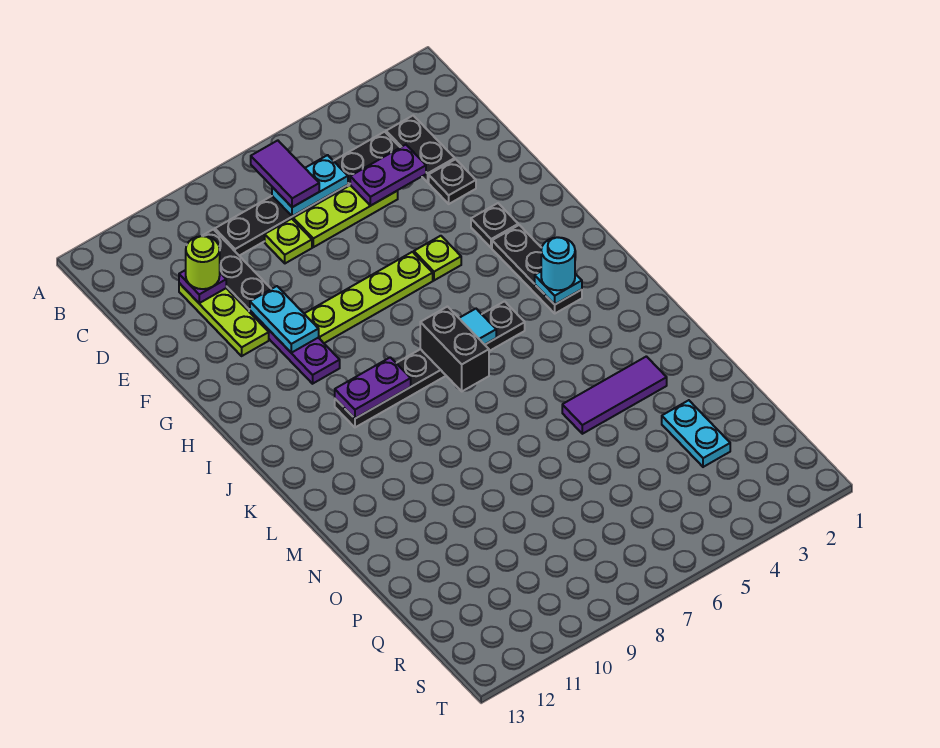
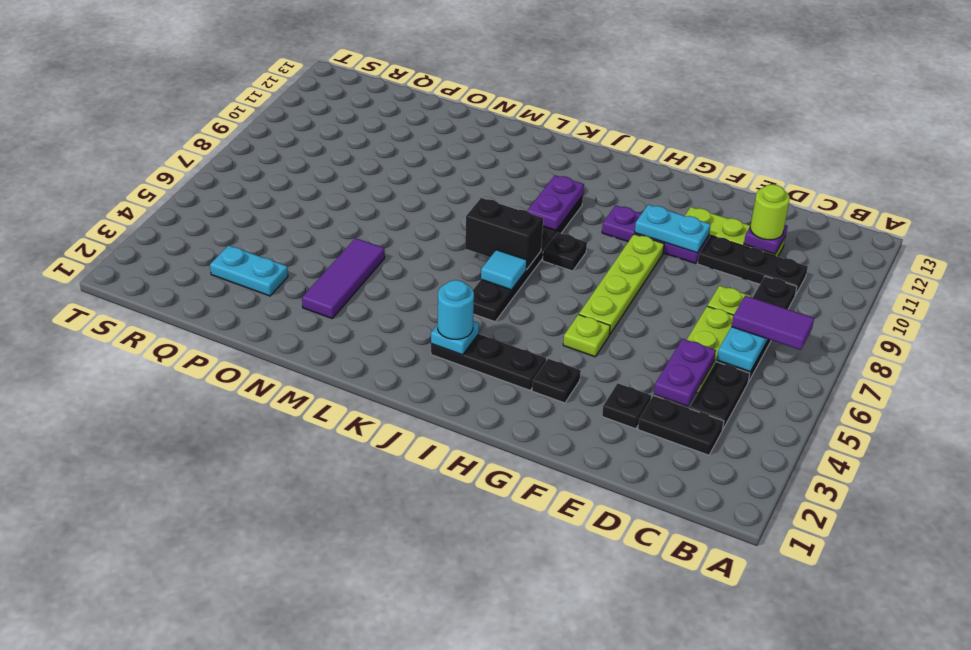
none -> black 1x1 plate [543,232,587,271]

